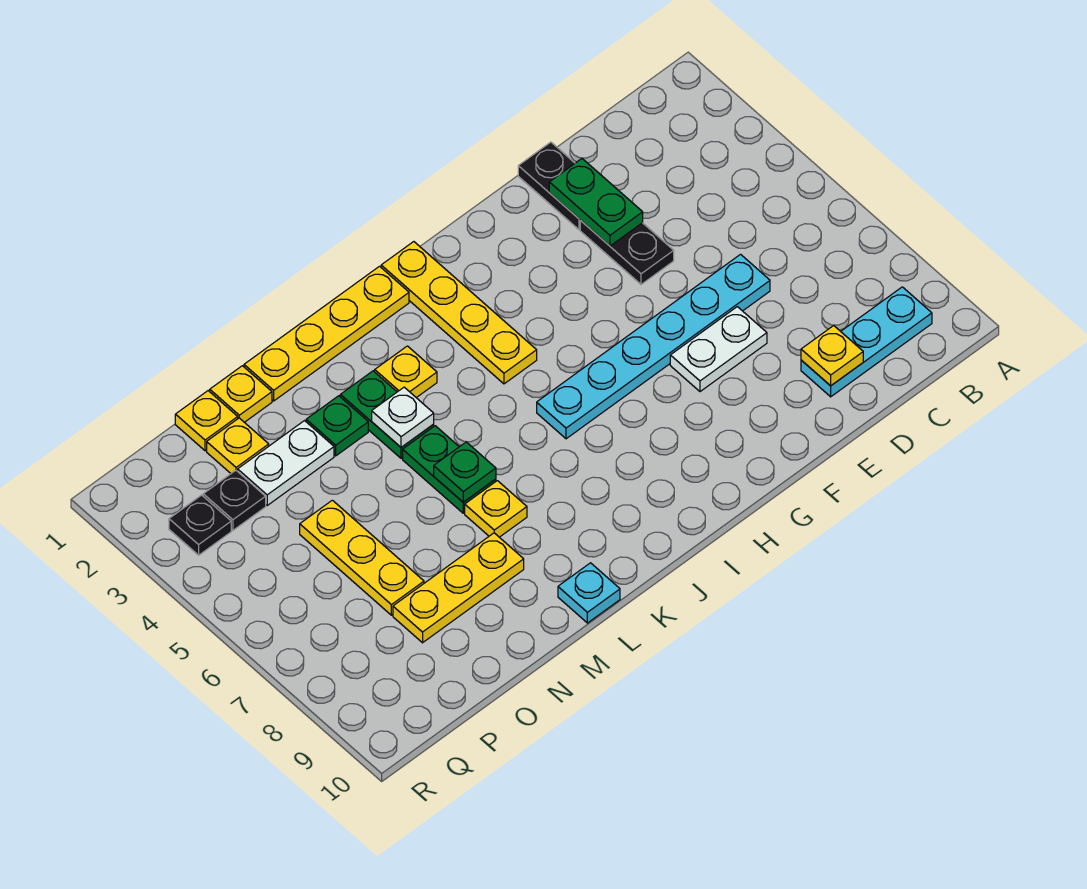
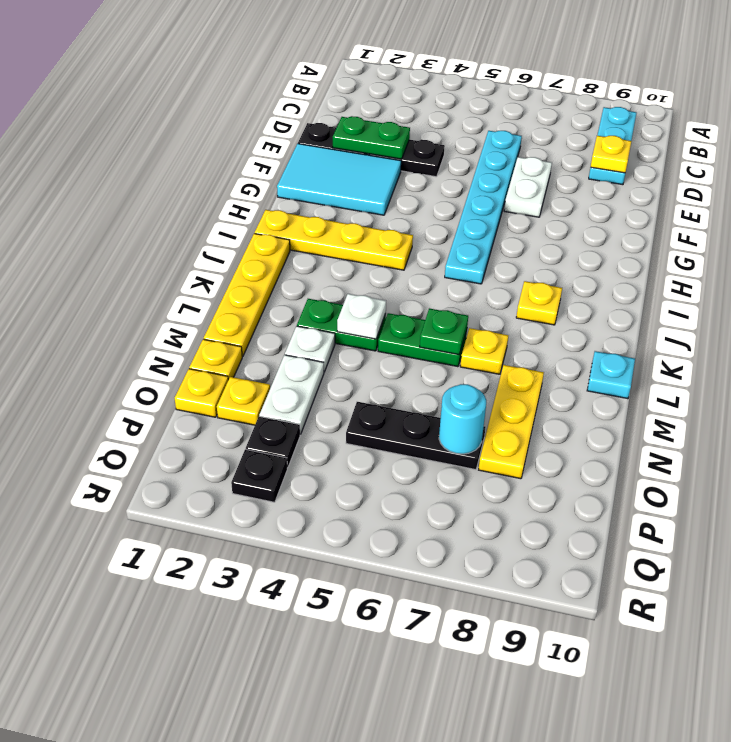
none -> cyan 2x3 tile [277,144,401,215]
yellow 1x1 plate [375,346,437,398] -> yellow 1x1 plate moved to [516,281,562,325]
green 1x1 plate [306,396,368,456] -> white 1x1 plate [285,326,335,372]
yellow 1x3 plate [300,500,424,615] -> black 1x3 plate [346,402,485,470]
none -> cyan 1x1 round brick [439,384,486,454]

